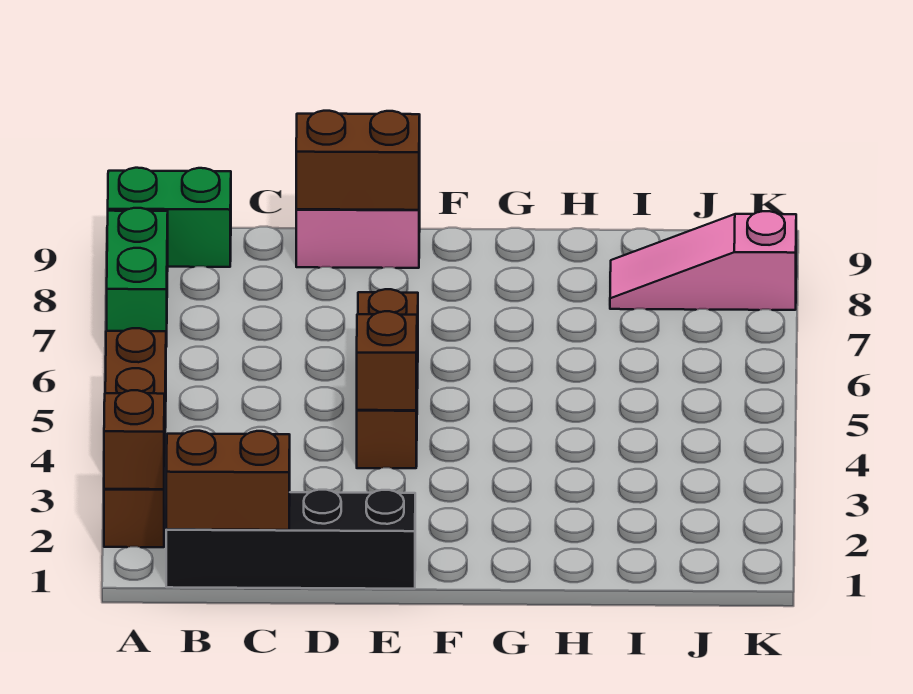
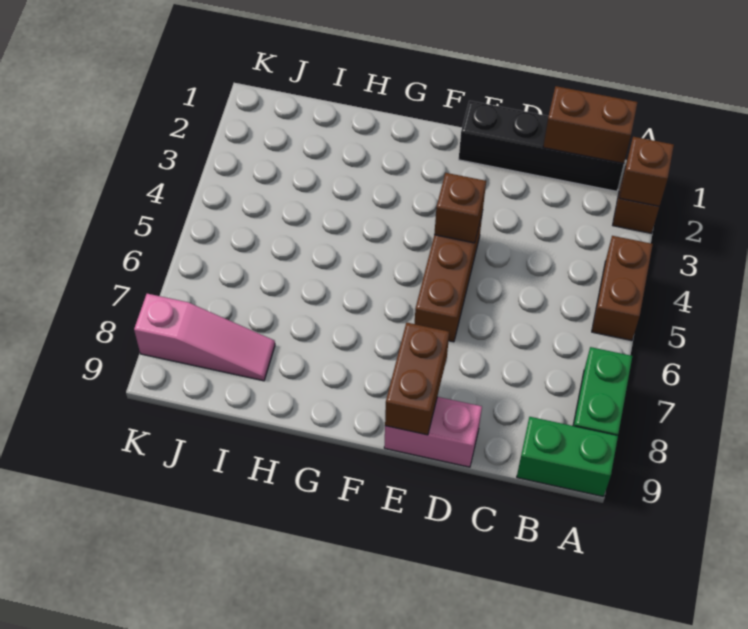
brown 1x2 brick [296,111,420,210] -> brown 1x2 brick turned to [385,323,449,435]

